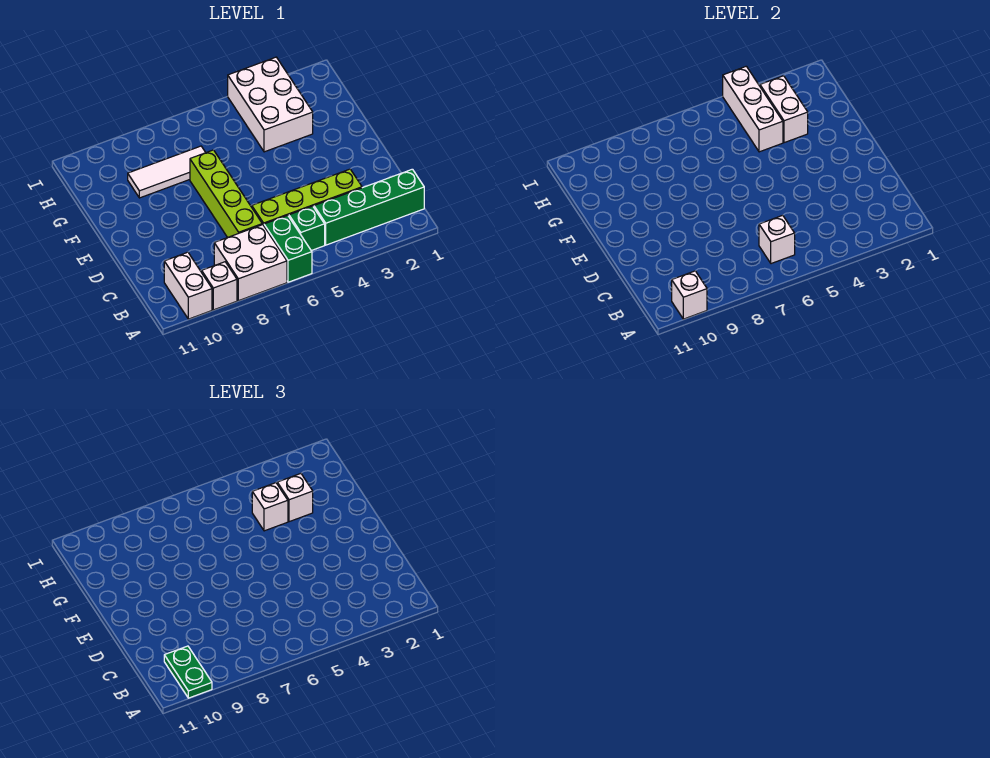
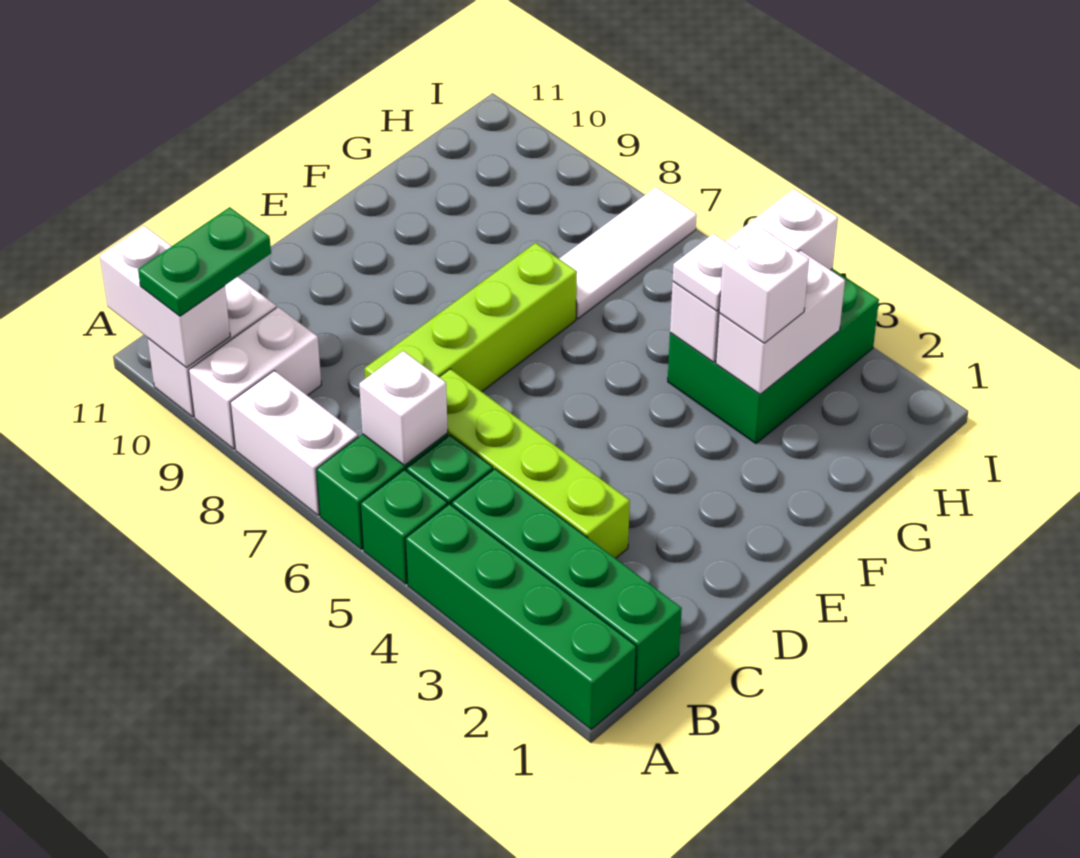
none -> green 1x4 brick [405,504,636,730]
none -> green 1x1 brick [360,470,447,584]
white 2x2 brick [214,225,287,301] -> white 1x2 brick [230,371,358,515]
white 1x1 brick [202,262,237,310] -> white 1x2 brick [189,307,321,449]
white 1x1 brick [672,271,707,319] -> white 1x2 brick [100,226,230,368]
white 2x3 brick [228,57,313,152] -> green 2x3 brick [668,269,879,444]
white 1x1 brick [252,483,288,531] -> white 1x1 plate [673,234,736,311]
white 1x3 tile [128,146,206,198] -> white 1x3 tile turned to [559,187,697,319]

